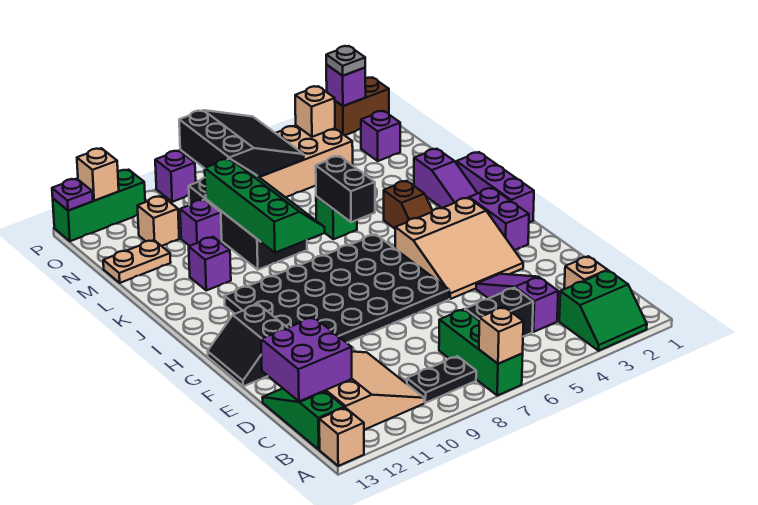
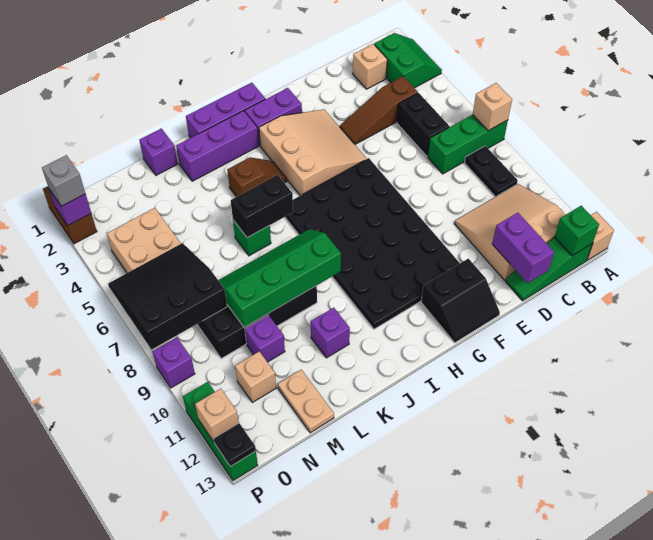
none -> green 1x1 brick [555,206,599,256]
purple 1x3 slope [476,274,558,332] -> brown 1x3 slope [340,76,418,144]
purple 2x2 brick [261,317,352,401] -> purple 1x2 brick [492,213,554,283]
purple 1x3 slope [414,149,478,208] -> purple 1x3 brick [176,111,259,181]
purple 1x1 brick [361,111,400,161] -> purple 1x1 brick moved to [139,128,178,175]
tan 1x1 brick [295,86,335,137] -> none
grey 1x1 plate [326,46,365,76] -> grey 1x1 brick [42,155,86,206]
purple 1x1 plate [52,179,93,211] -> black 1x1 plate [214,423,256,467]

